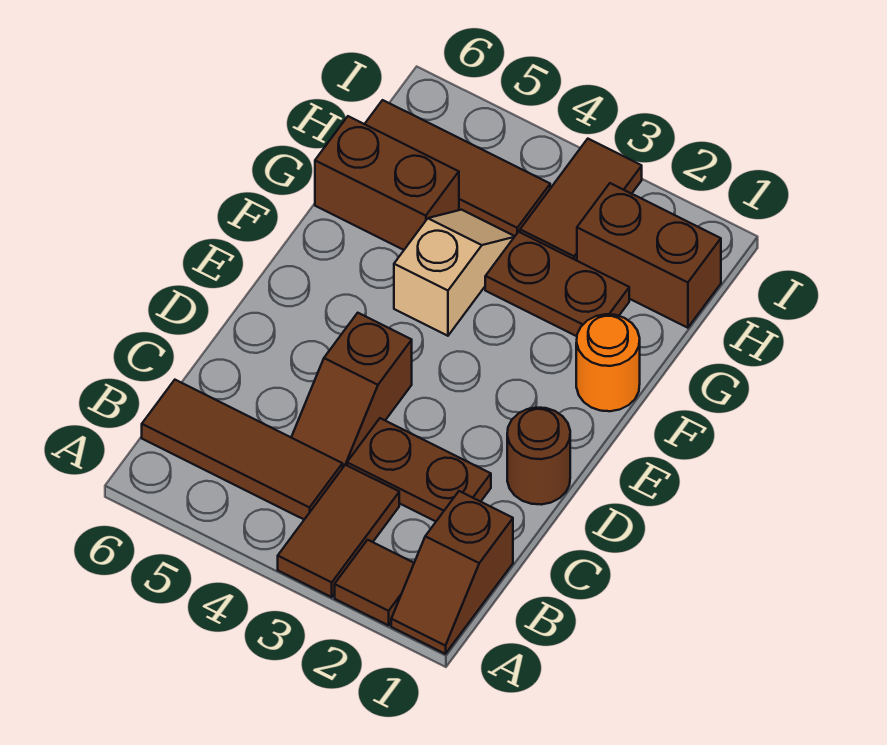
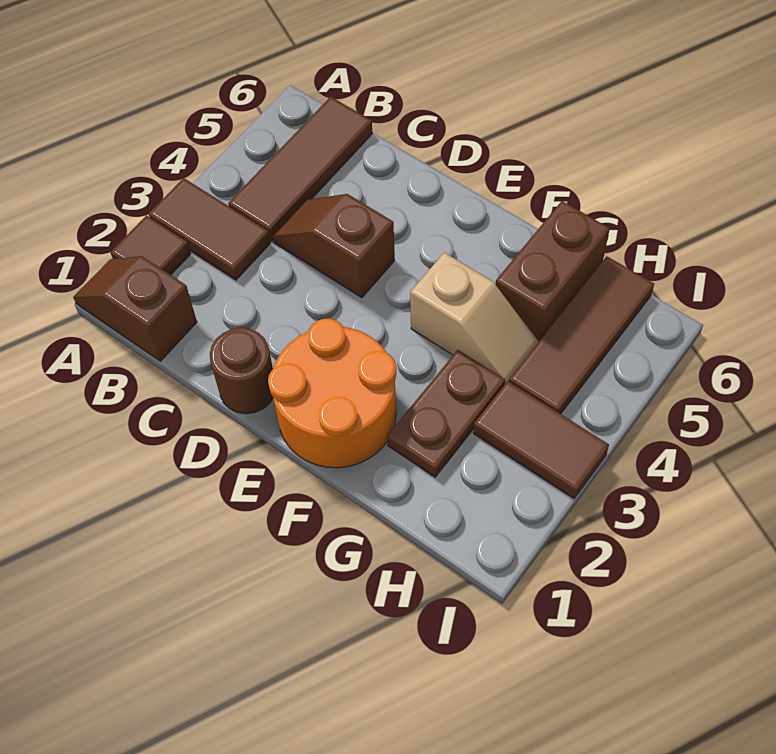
brown 1x2 plate [347,418,491,521] -> none
orange 1x1 round brick [576,314,640,411] -> orange 2x2 round brick [268,319,396,468]
brown 1x2 brick [577,183,721,328] -> none

